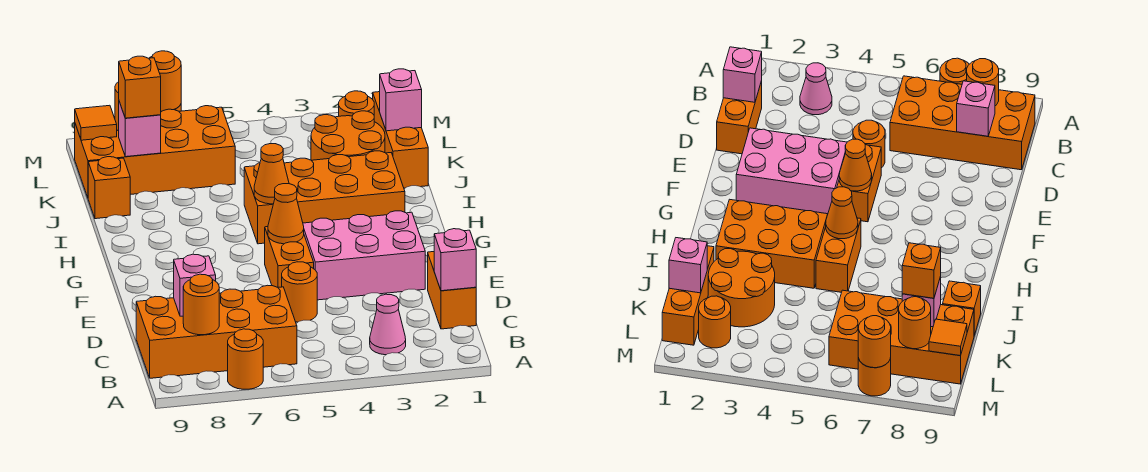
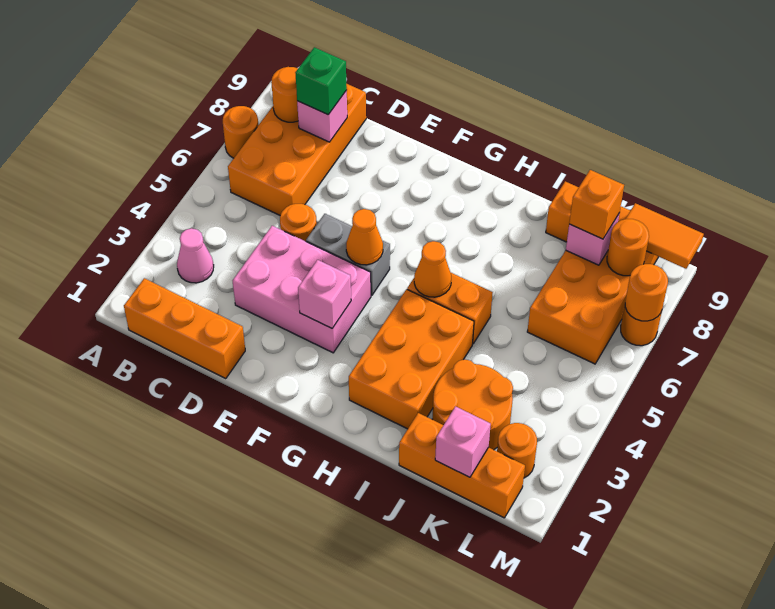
orange 1x2 brick [428,252,476,329] -> orange 1x3 brick [124,278,245,379]
pink 1x1 brick [434,229,476,291] -> pink 1x1 brick moved to [298,260,351,328]
none -> green 1x1 brick [295,47,347,115]
pink 2x3 brick [303,211,425,300] -> pink 2x3 brick turned to [233,226,371,353]
orange 1x2 brick [265,227,314,287] -> grey 1x2 brick [306,214,390,295]
orange 1x1 tile [75,105,117,140] -> orange 1x2 tile [626,203,704,269]

